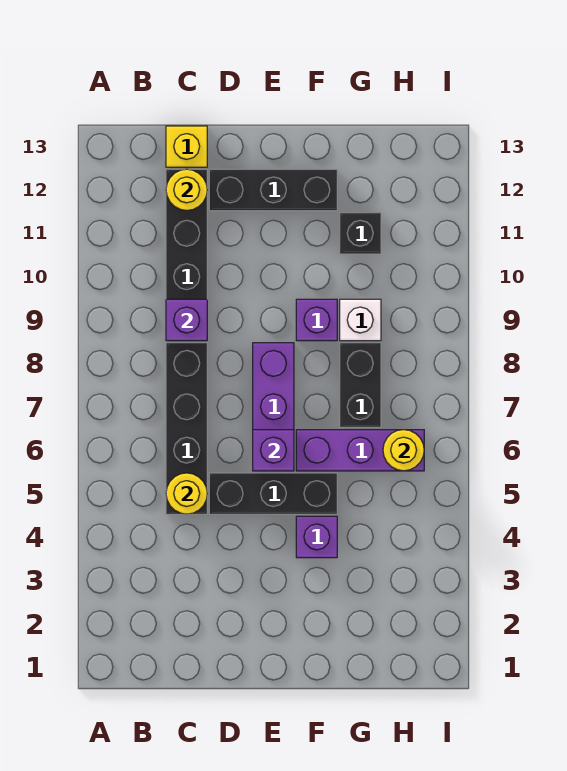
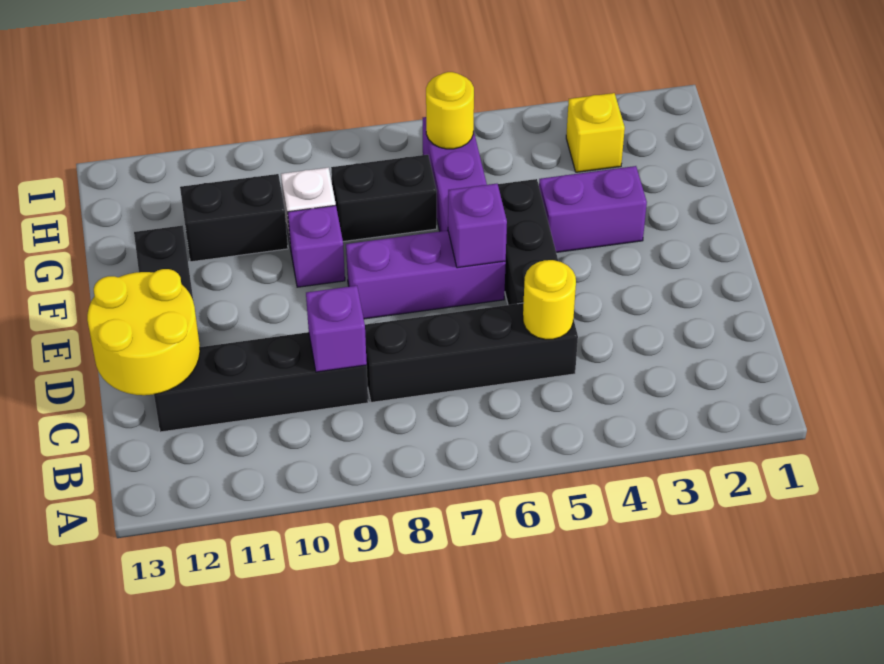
yellow 1x1 round brick [166,169,207,211] -> yellow 2x2 round brick [87,269,200,395]
yellow 1x1 brick [166,126,207,167] -> yellow 1x1 brick moved to [566,93,625,172]
purple 1x1 brick [296,516,337,558] -> purple 1x2 brick [539,166,647,252]
black 1x1 brick [340,213,381,254] -> black 1x2 brick [180,174,288,262]

